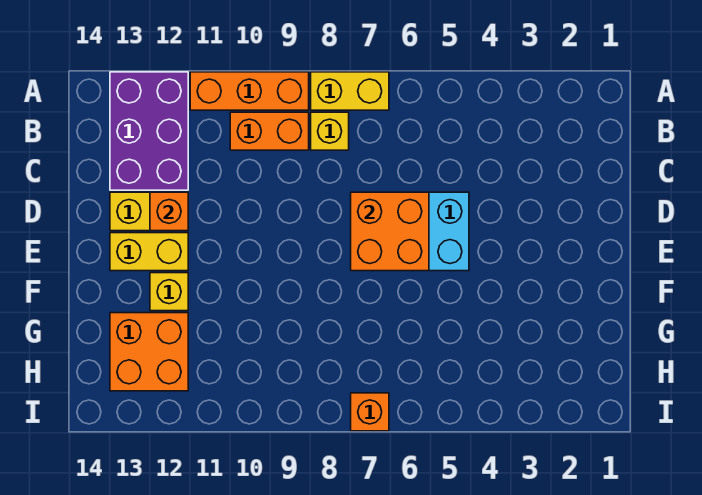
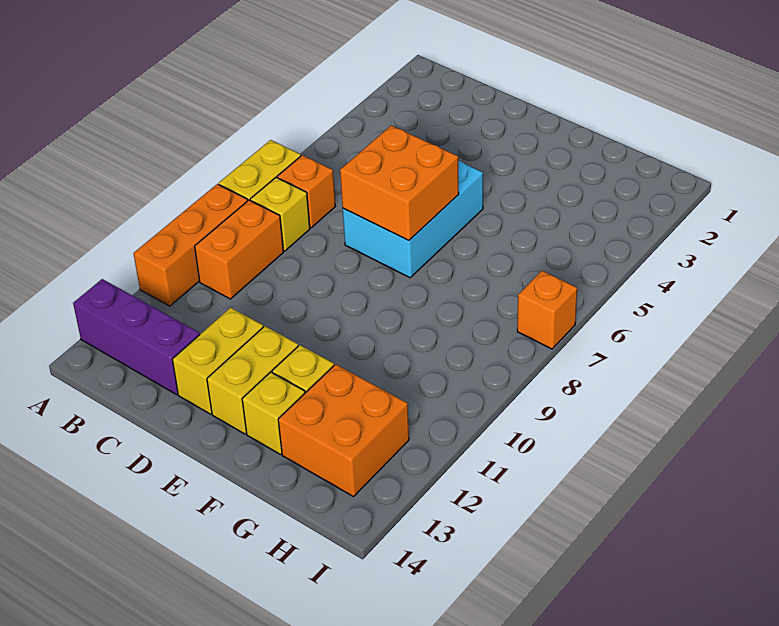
purple 2x3 brick [110,72,188,190] -> purple 1x3 brick [73,279,200,395]
orange 1x1 brick [150,192,188,231] -> orange 1x1 brick moved to [277,155,336,228]
none -> yellow 1x1 brick [242,372,305,454]

